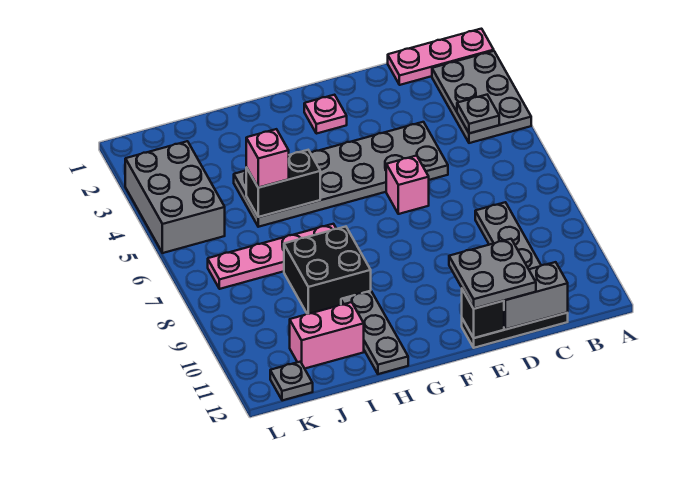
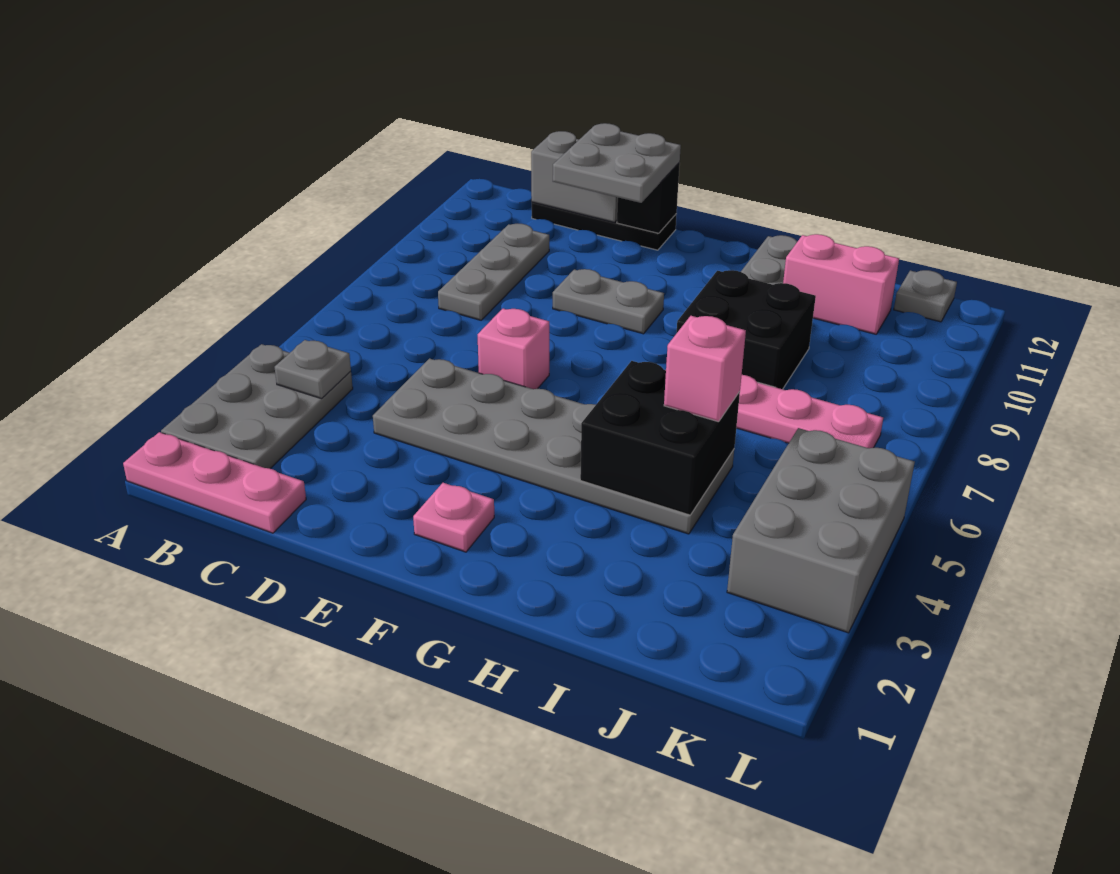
none -> grey 1x2 plate [553,269,664,334]
black 1x2 brick [246,150,320,217] -> black 2x2 brick [580,361,740,515]

